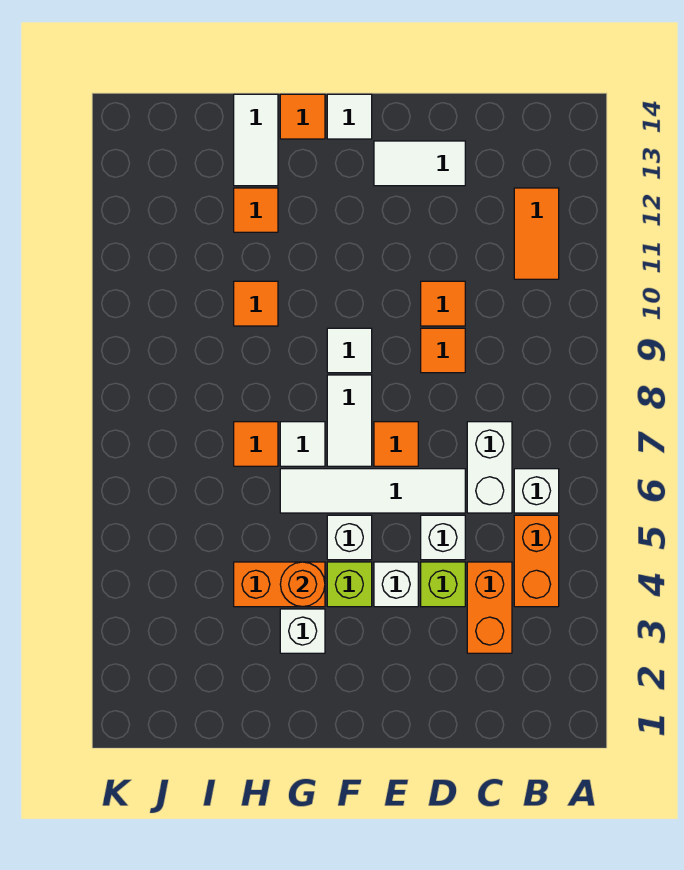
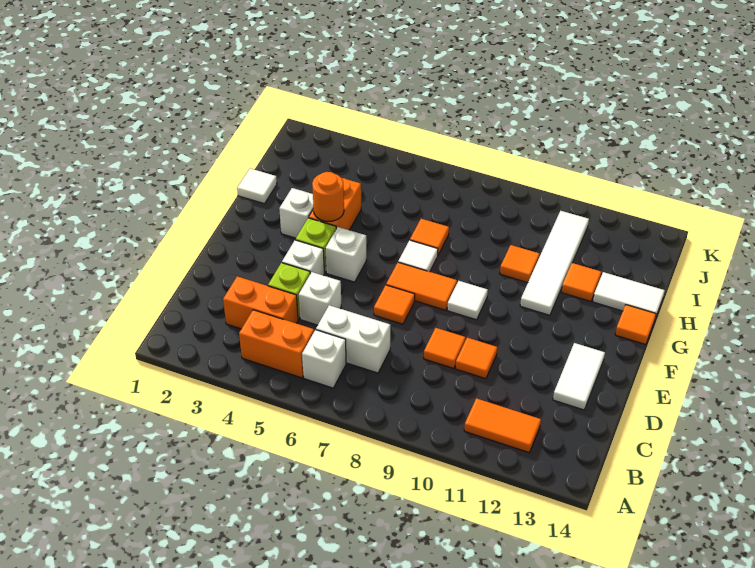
white 1x4 tile [280,469,465,513] -> white 1x4 tile moved to [520,211,589,315]
white 1x2 tile [327,375,372,466] -> orange 1x2 tile [386,262,457,310]
white 1x1 tile [327,94,372,139] -> white 1x1 tile moved to [237,168,277,204]

